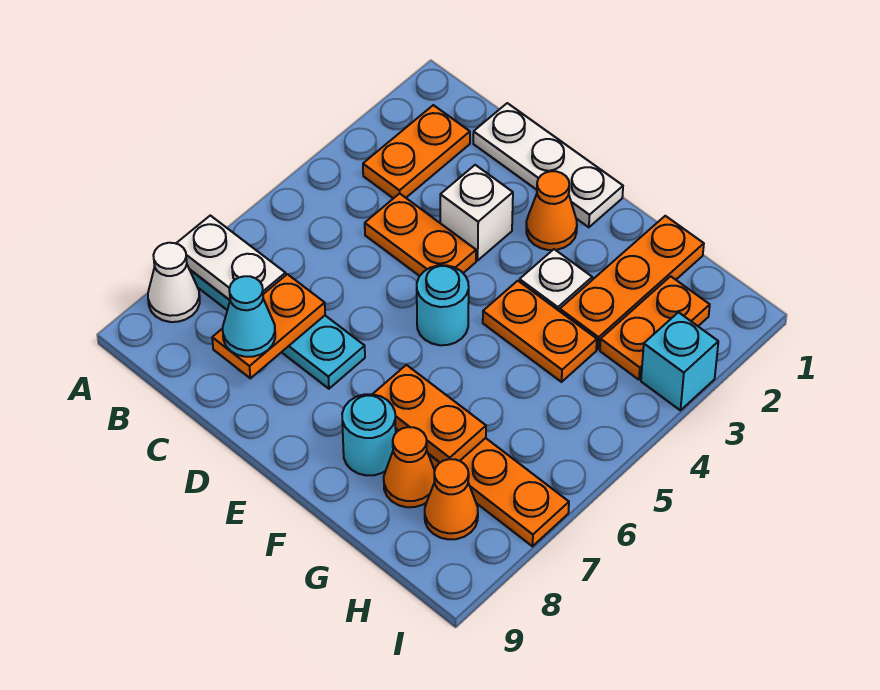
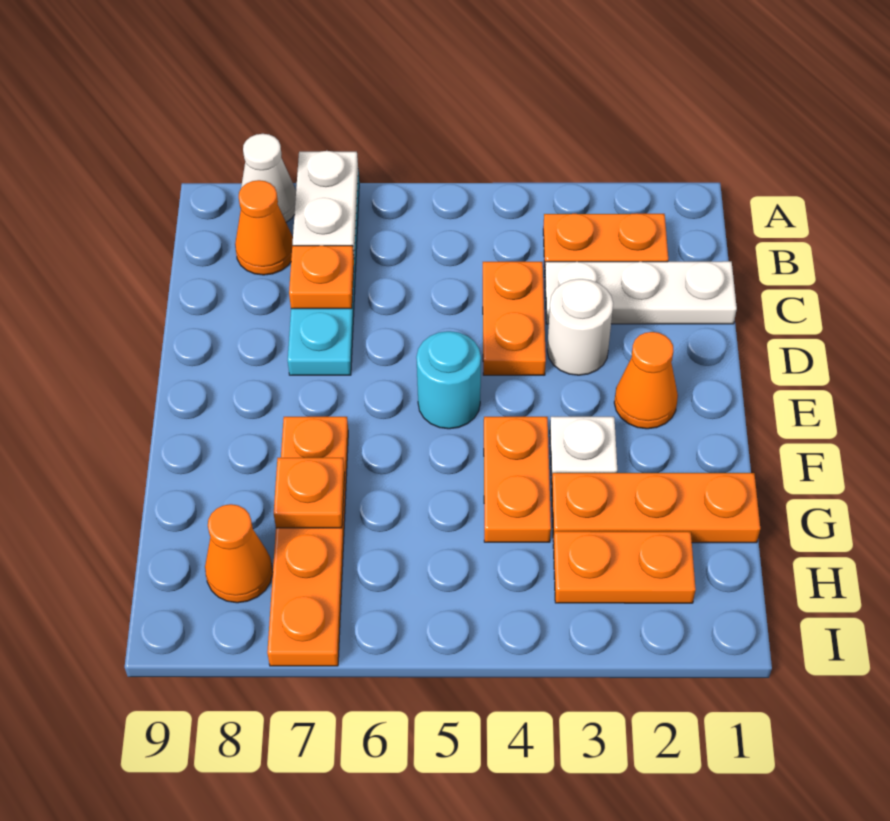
white 1x3 plate [473,103,623,227] -> white 1x3 plate turned to [545,261,737,324]
orange 1x2 plate [212,274,325,378] -> orange 1x1 plate [289,246,354,309]
cyan 1x1 cone [223,276,275,357] -> none
white 1x1 brick [440,165,513,260] -> white 1x1 round brick [547,279,613,375]
orange 1x2 plate [373,365,486,463] -> orange 1x1 plate [274,458,345,528]
cyan 1x1 round brick [342,394,396,475] -> none
orange 1x1 cone [384,427,435,507] -> orange 1x1 cone moved to [235,180,293,275]
cyan 1x1 brick [641,312,718,410] -> none

